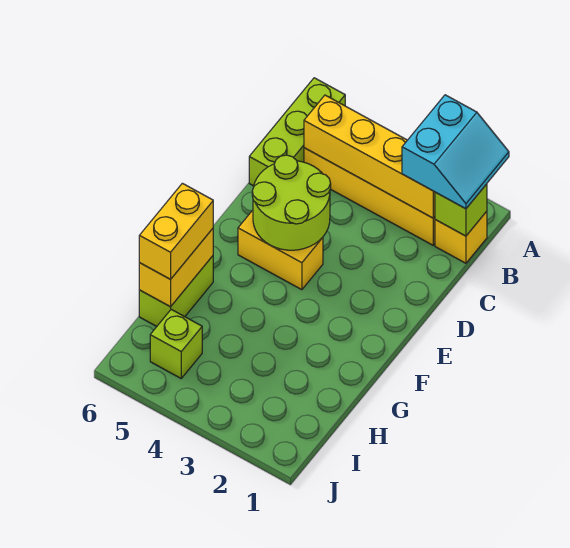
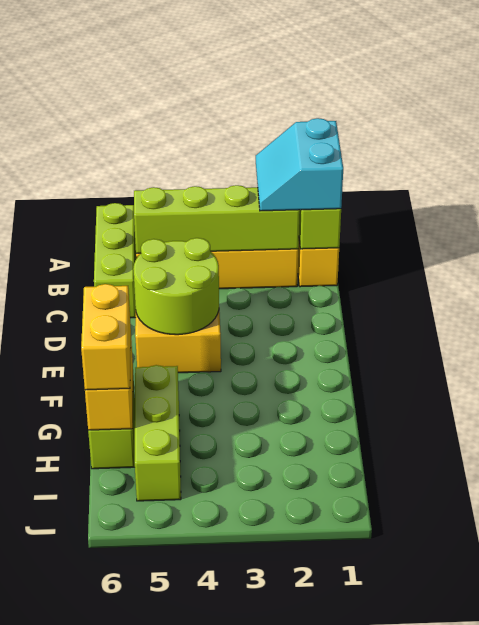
cyan 2x2 slope [402,95,509,209] -> cyan 2x2 slope turned to [256,118,343,211]
yellow 1x4 brick [304,95,435,218] -> lime 1x4 brick [134,185,300,253]
lime 1x1 brick [150,309,202,378] -> lime 1x3 brick [135,365,181,501]

